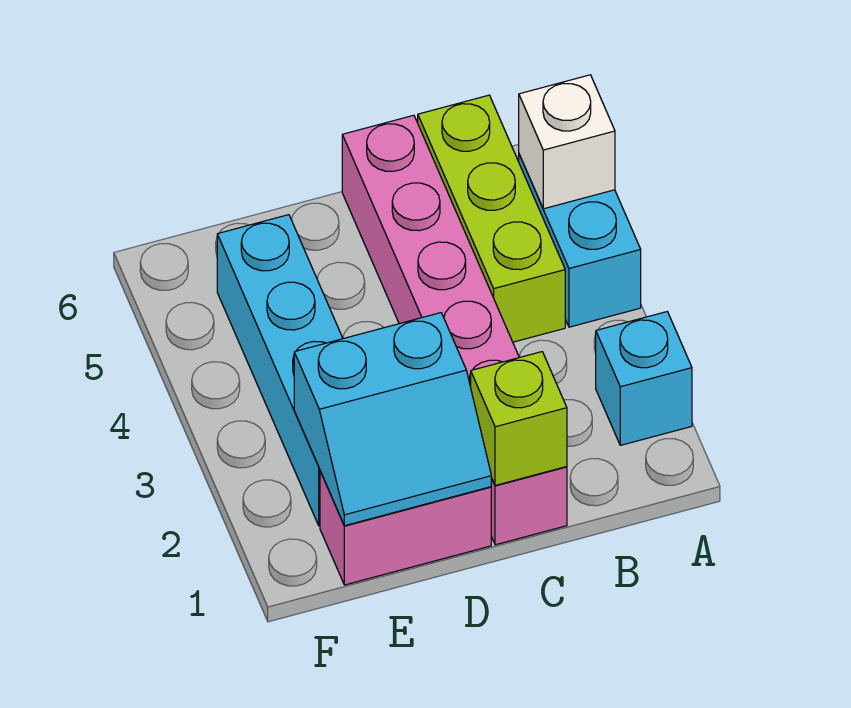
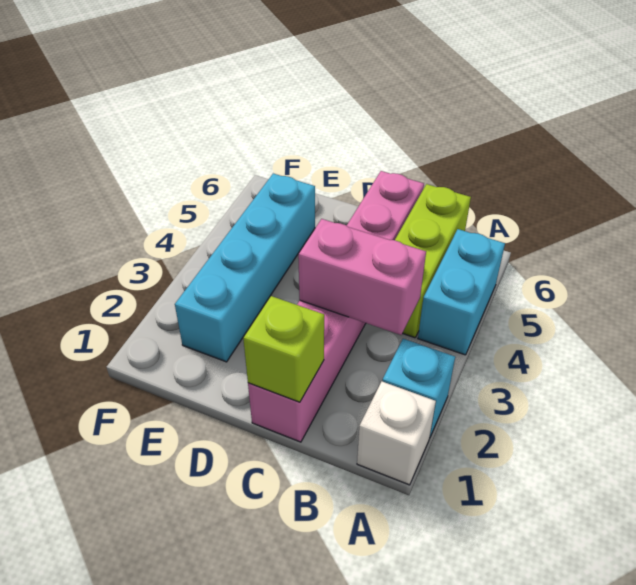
white 1x1 brick [519,75,615,209] -> white 1x1 brick moved to [357,382,436,485]
pink 1x2 brick [320,471,491,585] -> pink 1x2 brick moved to [298,219,426,335]
cyan 2x2 slope [294,313,491,526] -> none

